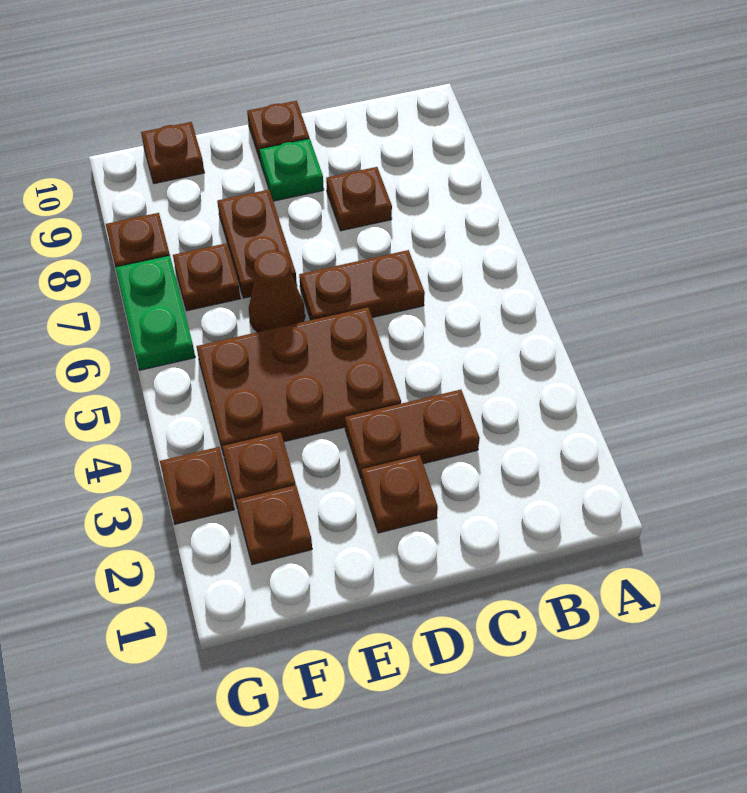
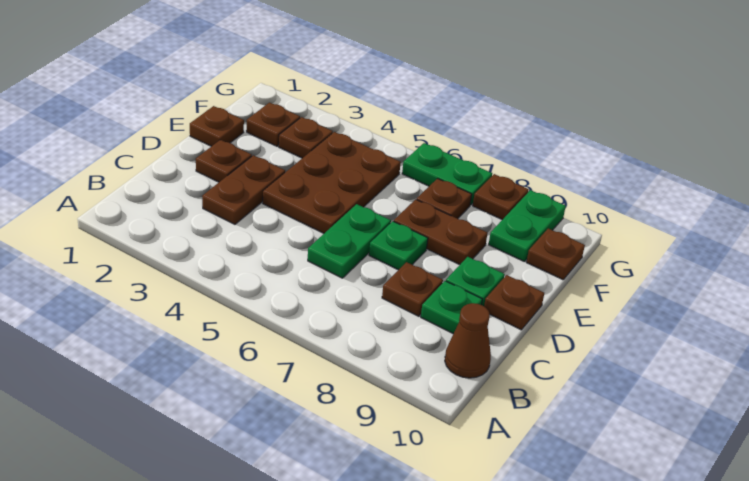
brown 1x2 plate [299,250,425,320] -> green 1x2 plate [308,204,391,278]
none -> green 1x1 plate [421,281,482,334]
none -> green 1x1 plate [369,221,428,270]
brown 1x1 cone [249,250,305,332] -> brown 1x1 cone moved to [445,303,491,378]
none -> green 1x2 plate [489,190,566,262]
brown 1x1 plate [160,447,234,524] -> brown 1x1 plate moved to [190,106,244,146]

